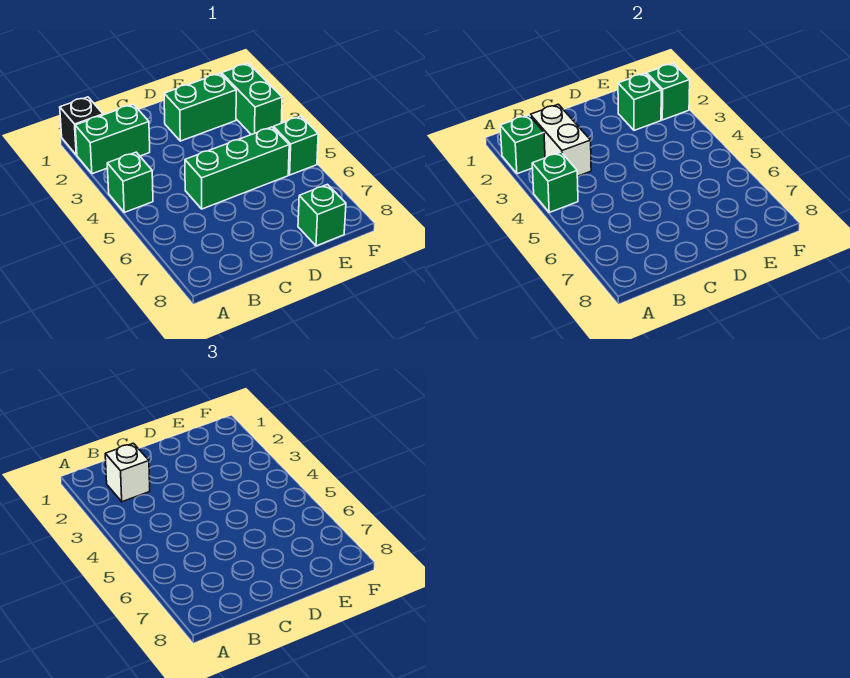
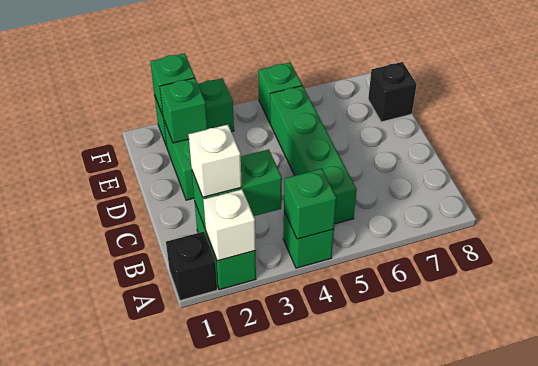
green 1x1 brick [500,115,545,174] -> white 1x1 brick [203,189,256,261]
white 1x2 brick [530,104,591,176] -> green 1x2 brick [192,149,282,229]
green 1x3 brick [185,127,289,209] -> green 1x4 brick [270,86,357,224]
green 1x1 brick [298,184,346,246] -> black 1x1 brick [368,62,417,122]

